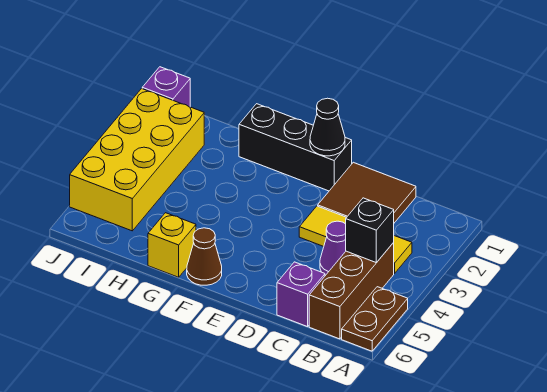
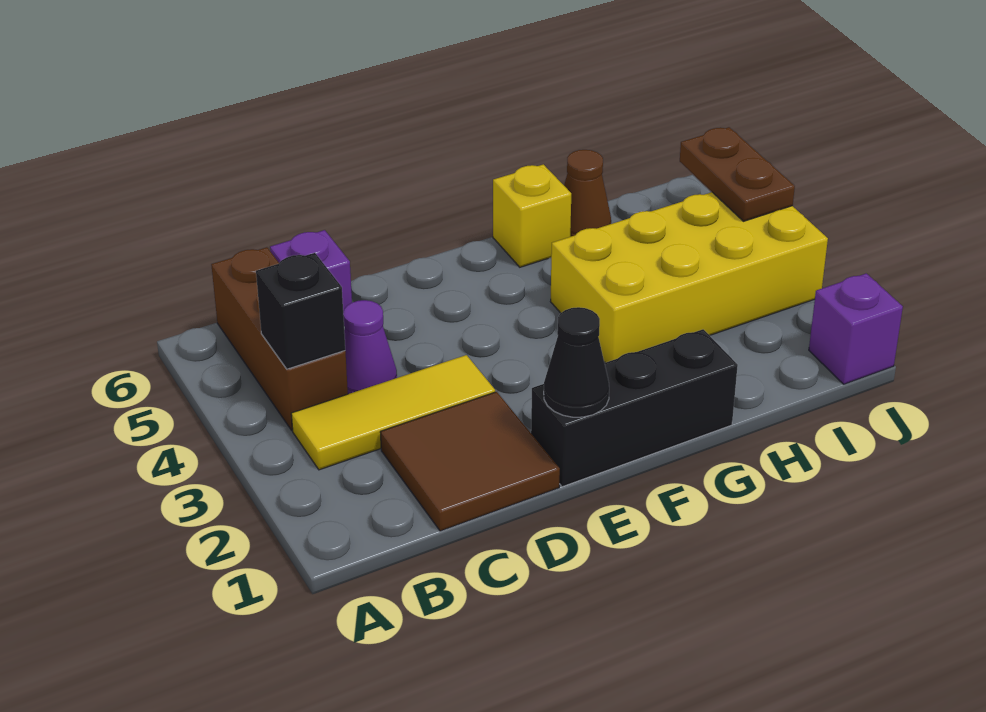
brown 1x2 plate [342,287,408,351] -> brown 1x2 plate moved to [680,127,795,221]
brown 1x1 cone [187,228,222,285] -> brown 1x1 cone moved to [564,150,611,237]
yellow 2x4 brick [70,89,204,231] -> yellow 2x4 brick turned to [551,192,828,363]

